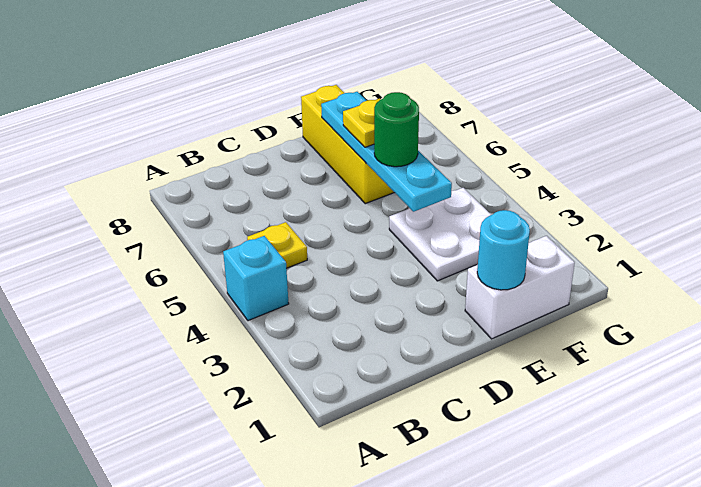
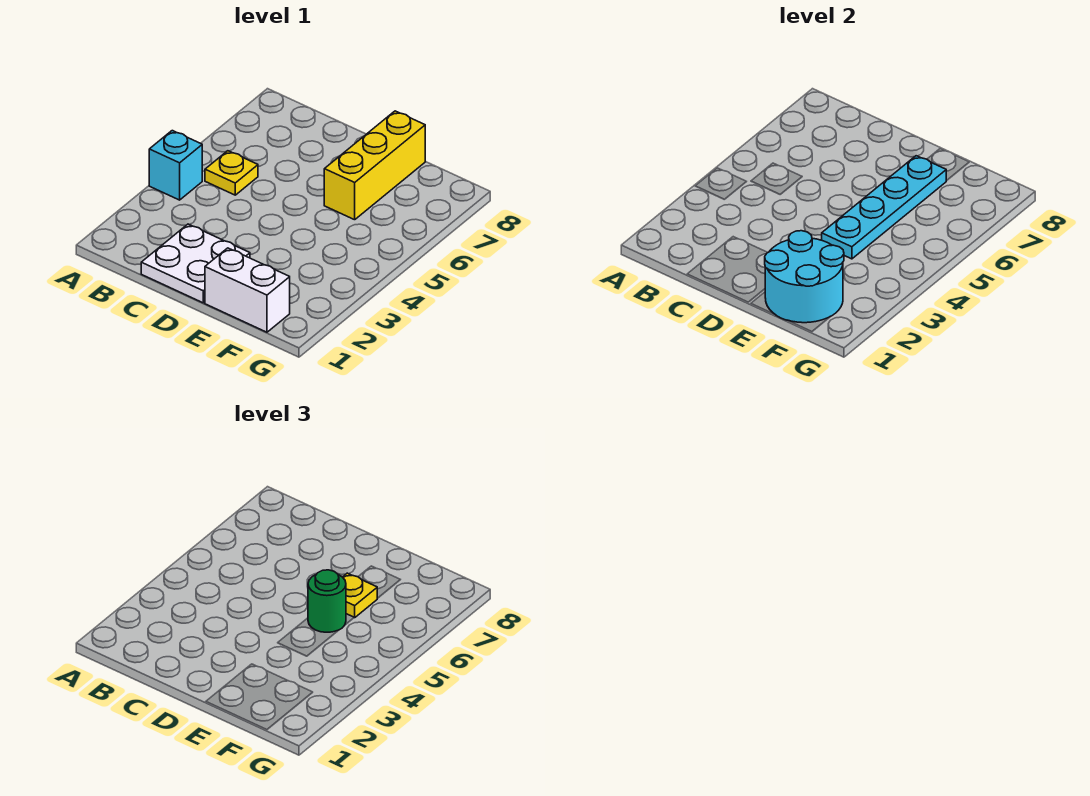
cyan 1x1 round brick [477,210,530,290] -> cyan 2x2 round brick [765,231,844,323]
white 2x2 plate [389,188,491,281] -> white 2x2 plate moved to [141,224,250,303]

